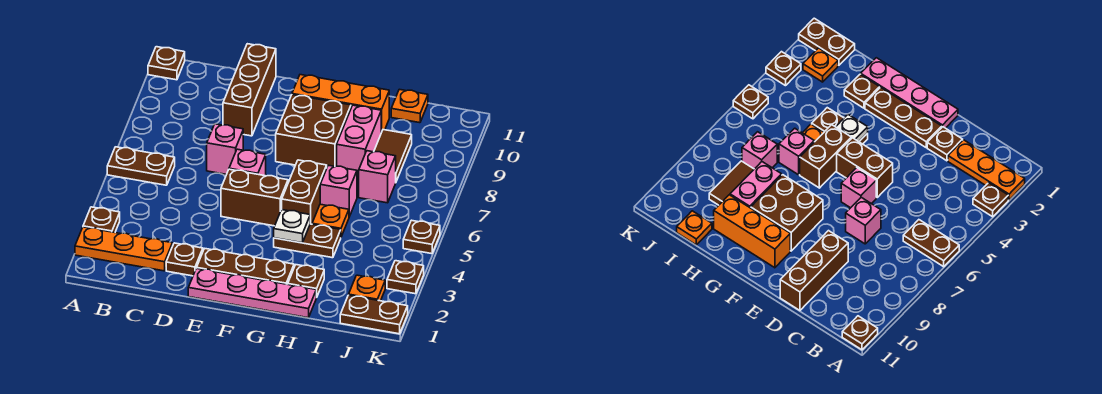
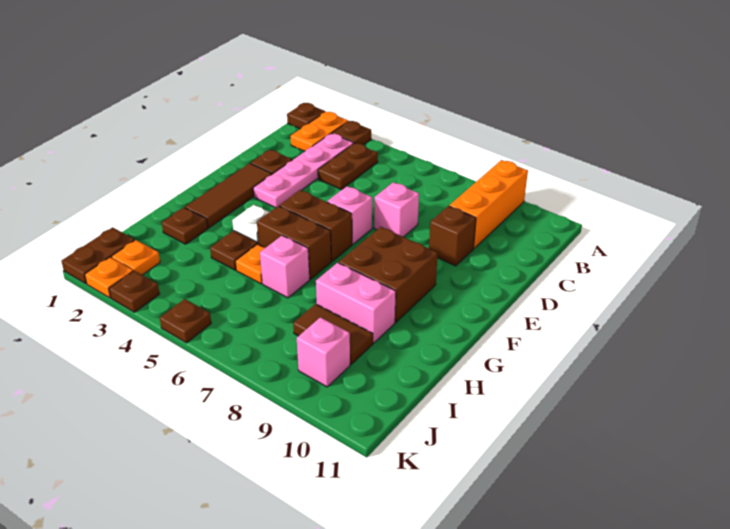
orange 1x3 plate [75,227,172,271] -> orange 1x2 plate [290,112,348,151]
brown 1x2 plate [107,147,175,185] -> brown 1x2 plate moved to [318,143,378,190]
brown 1x1 plate [148,47,185,80] -> brown 1x1 plate moved to [287,103,325,129]
brown 1x3 brick [223,44,276,136] -> brown 1x1 brick [429,206,476,266]
pink 1x4 plate [188,268,317,318] -> pink 1x4 plate moved to [253,133,354,208]
brown 1x3 plate [197,248,294,284] -> brown 1x3 tile [185,163,272,228]
brown 1x2 brick [221,169,288,226] -> brown 1x2 brick turned to [279,190,352,261]
orange 1x3 brick [292,75,389,132] -> orange 1x3 brick moved to [449,160,528,248]
pink 1x1 brick [359,151,396,203] -> pink 1x1 brick moved to [297,317,350,387]
orange 1x1 plate [391,89,428,123] -> orange 1x1 plate moved to [85,257,133,298]

